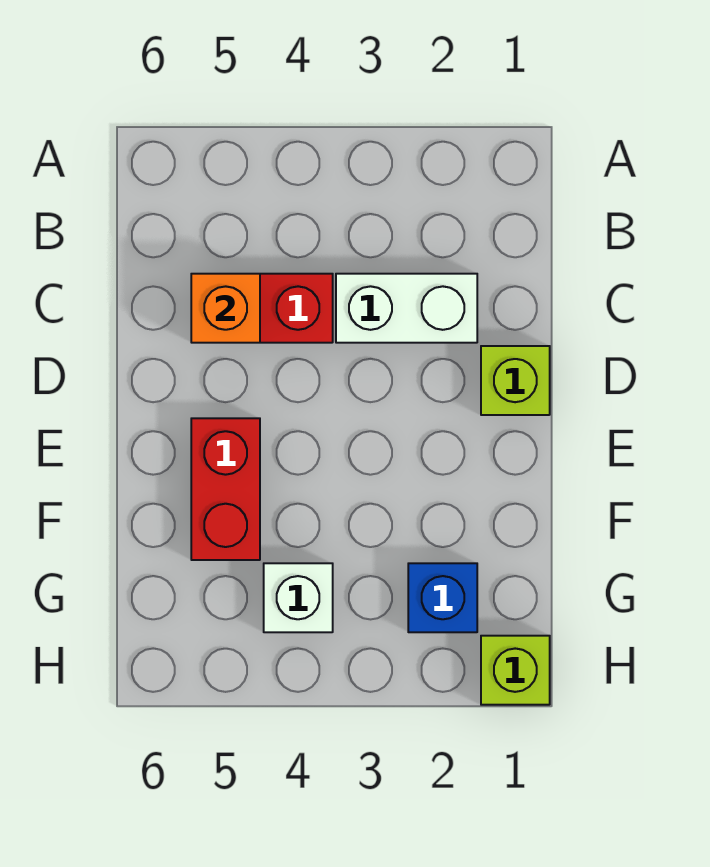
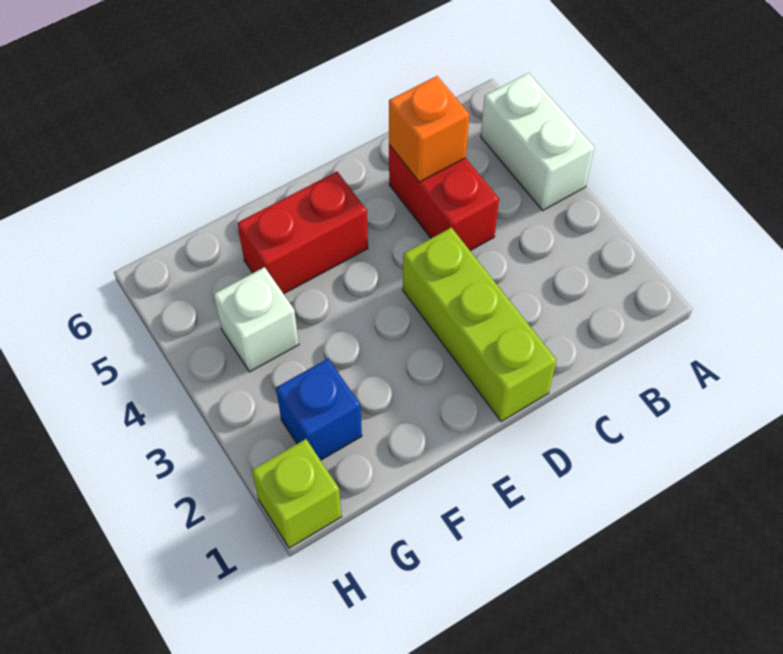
white 1x2 brick [336,274,477,343] -> white 1x2 brick moved to [481,73,594,210]
lime 1x1 brick [481,346,550,415] -> lime 1x3 brick [403,228,556,421]

